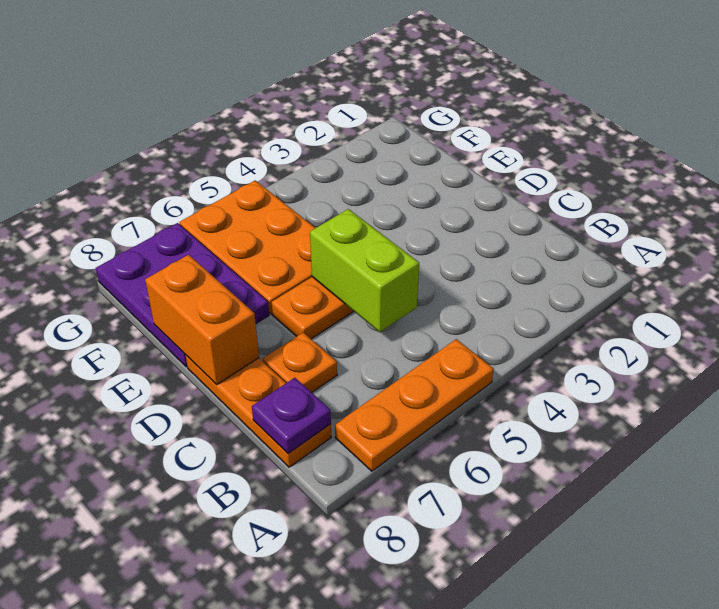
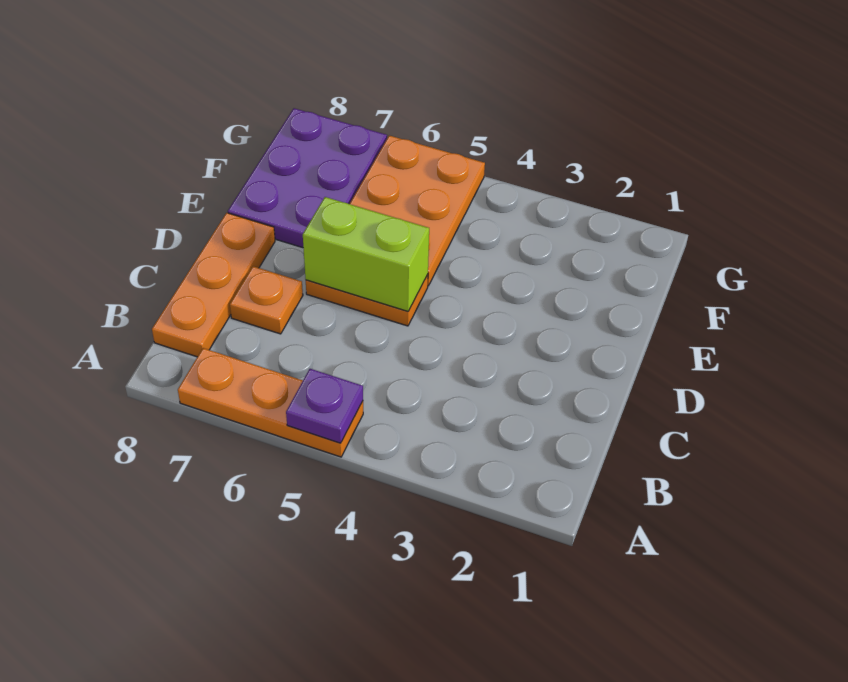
purple 1x1 plate [252,378,331,453] -> purple 1x1 plate moved to [286,369,363,443]
lime 1x2 brick [310,209,419,332] -> lime 1x2 brick turned to [303,197,429,311]
orange 1x2 brick [145,255,259,385] -> none

